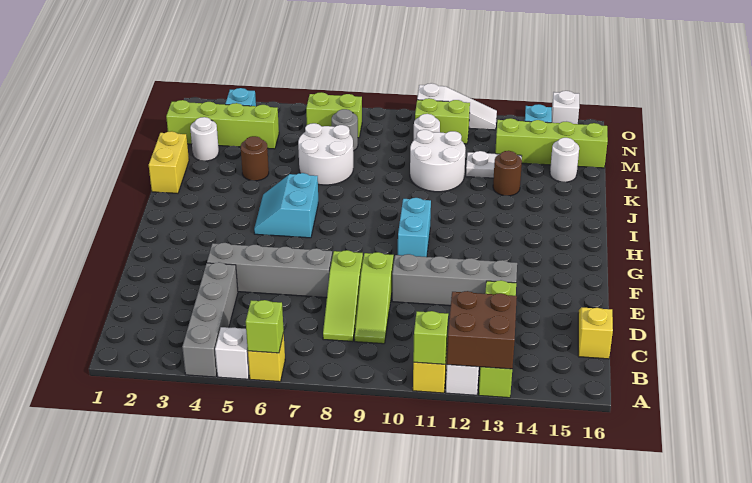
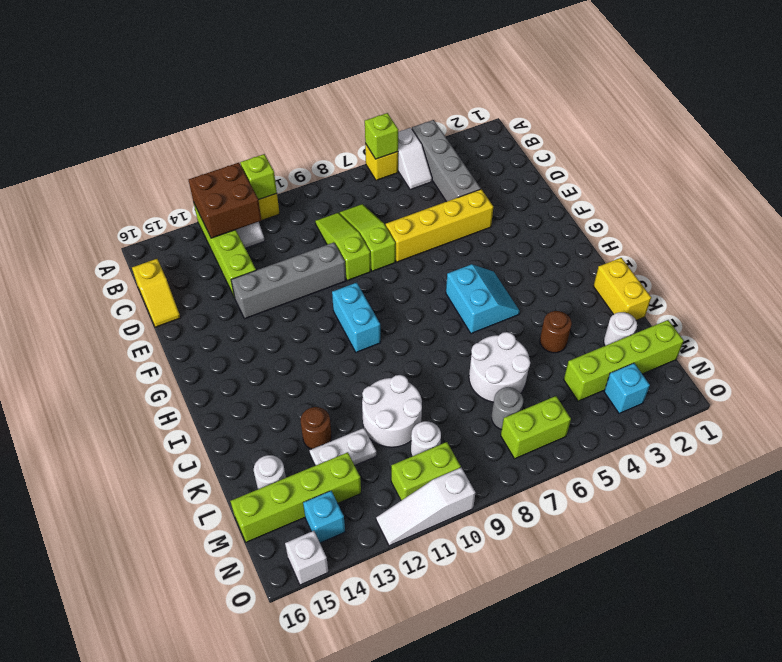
grey 1x4 brick [207,243,332,297] -> yellow 1x4 brick [386,189,493,262]

